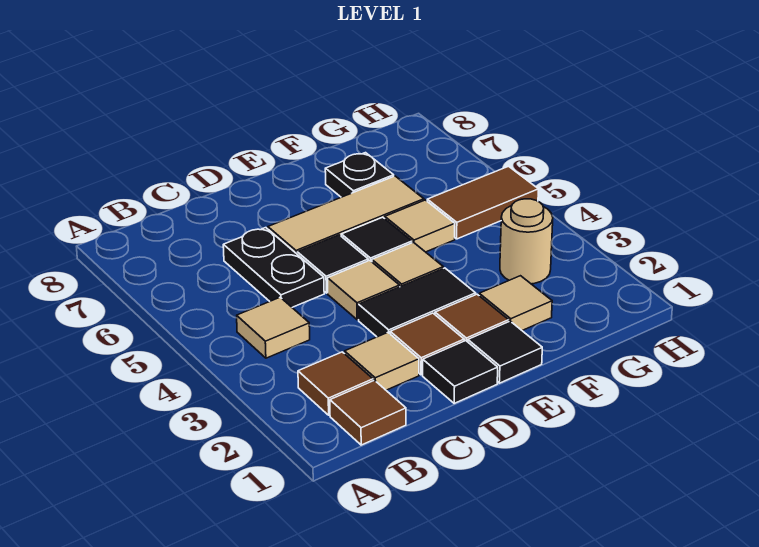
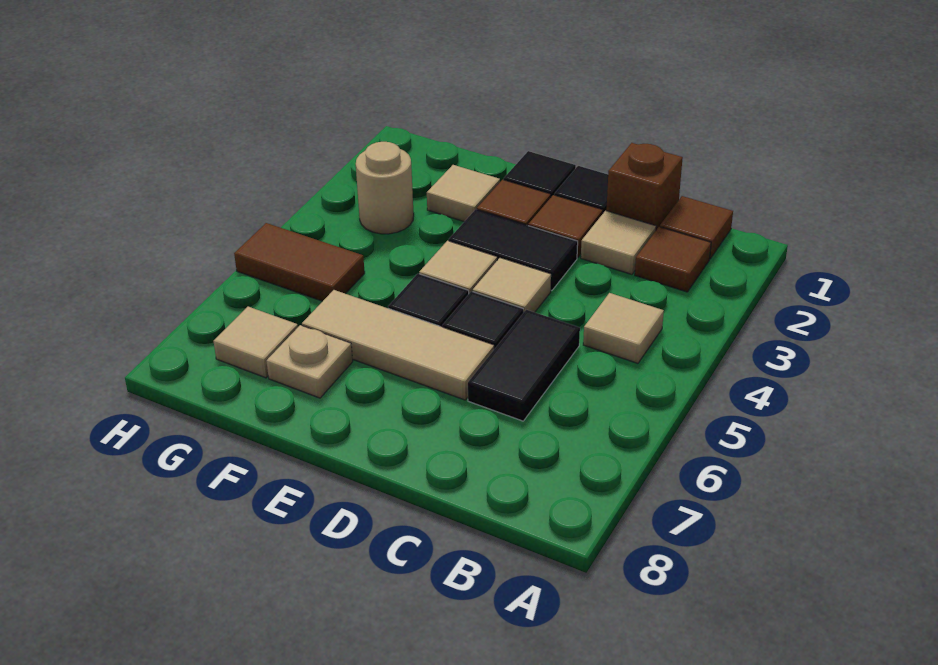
none -> brown 1x1 brick [606,143,683,230]
black 1x2 plate [223,228,324,307] -> black 1x2 tile [468,310,580,421]
tan 1x1 tile [385,200,455,252] -> tan 1x1 tile moved to [213,307,298,378]
black 1x1 plate [325,153,394,197] -> tan 1x1 plate [266,325,353,398]

